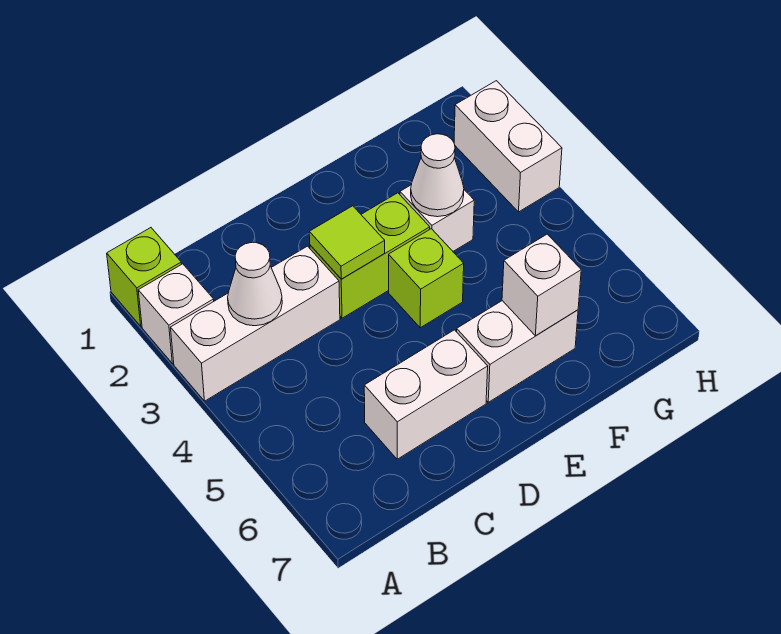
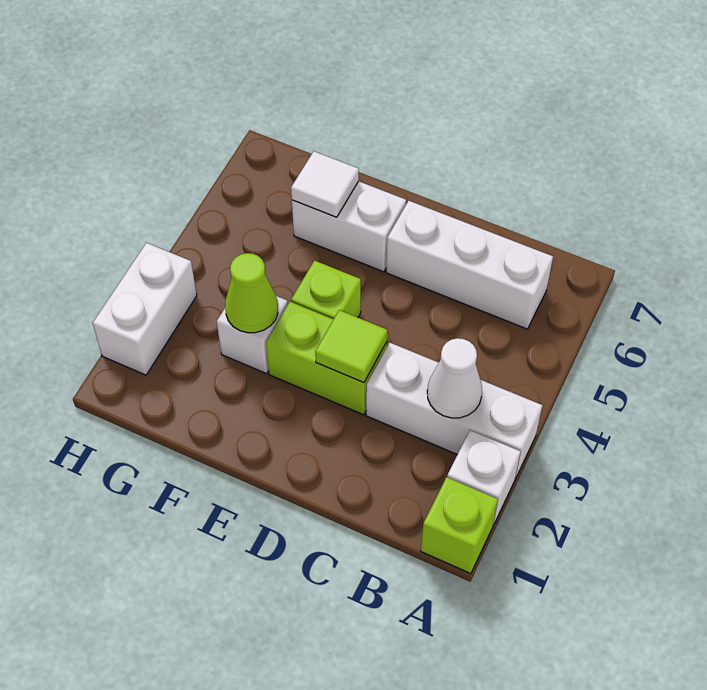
white 1x2 brick [364,330,488,459] -> white 1x3 brick [386,201,553,329]
white 1x1 cone [411,134,464,217] -> lime 1x1 cone [225,253,278,333]
white 1x1 brick [502,234,581,336] -> white 1x1 tile [291,151,359,217]

